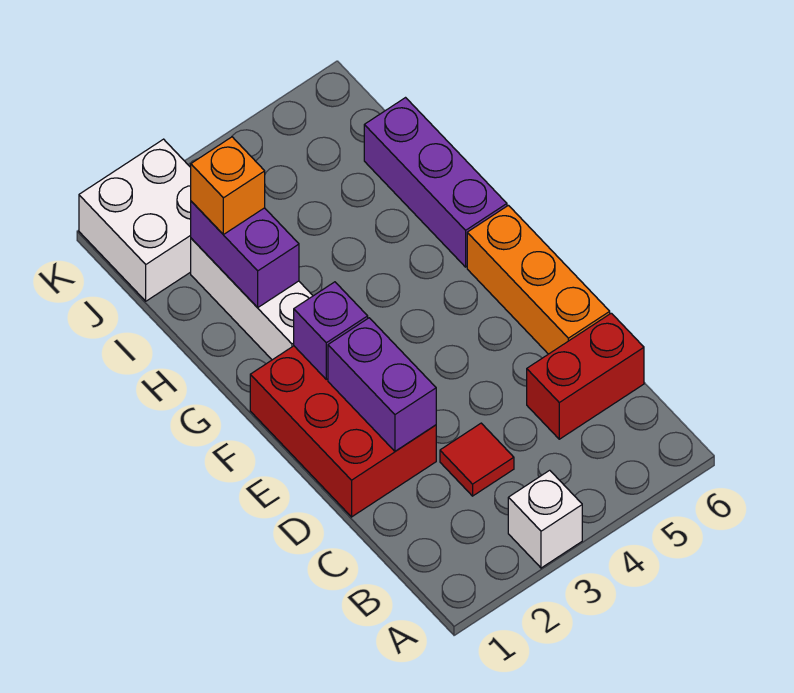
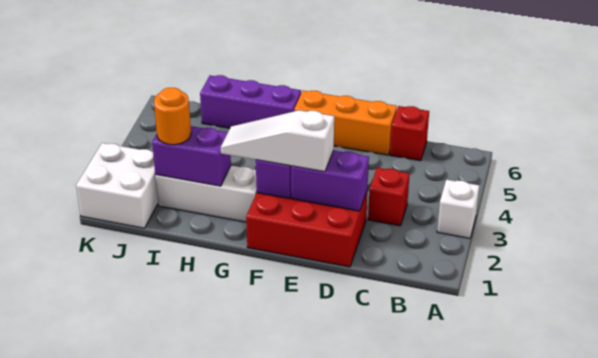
red 1x1 tile [440,423,514,496] -> red 1x1 brick [368,168,410,226]
red 1x2 brick [527,313,644,439] -> red 1x1 brick [390,106,429,161]
none -> white 1x3 slope [221,110,334,172]
orange 1x1 brick [191,137,265,234] -> orange 1x1 round brick [154,88,191,145]

